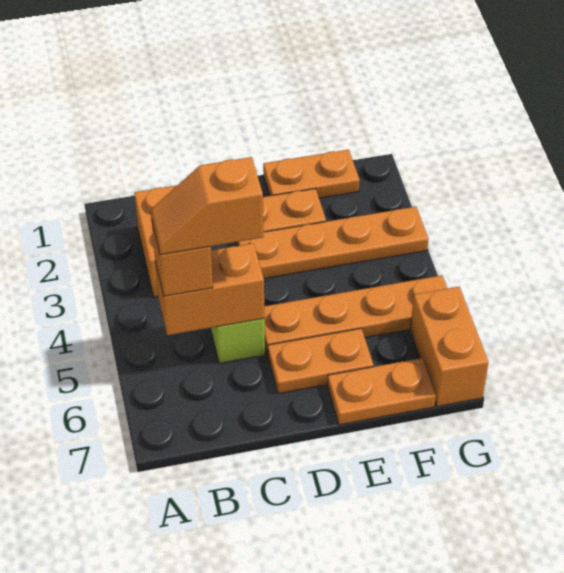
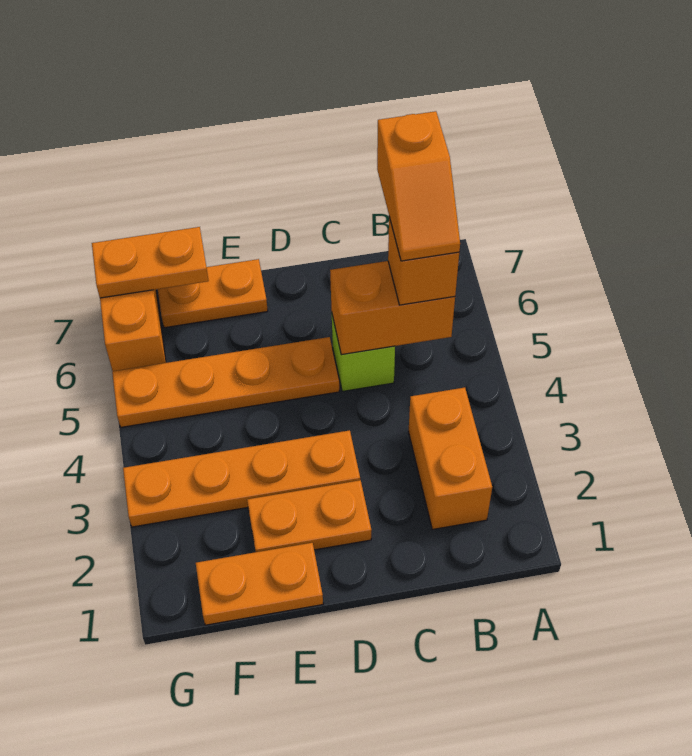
orange 1x2 slope [151,157,263,255] -> orange 1x2 slope turned to [377,111,460,261]
orange 1x2 plate [268,329,374,394] -> orange 1x2 plate moved to [92,227,209,298]

